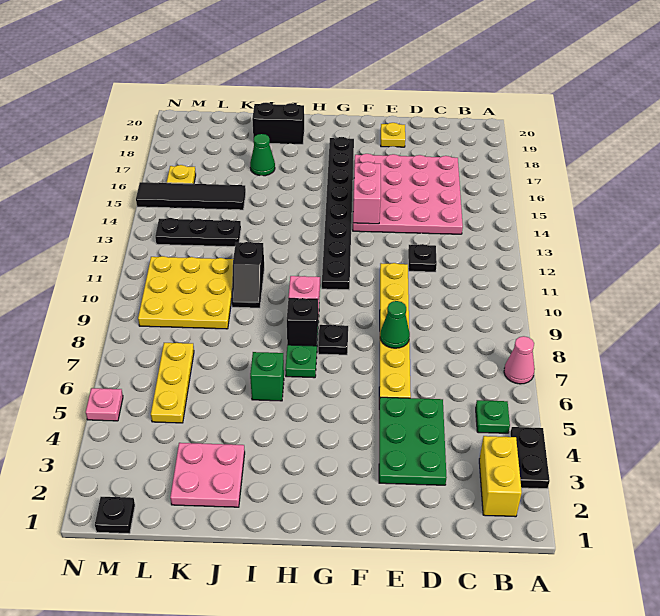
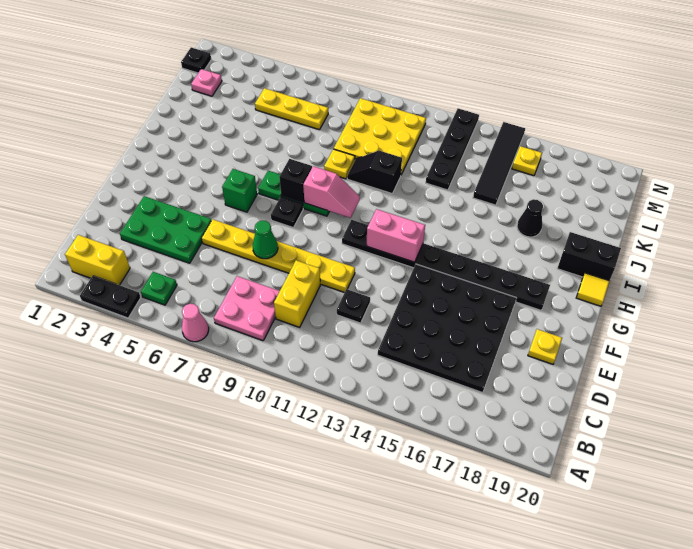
none -> yellow 1x2 brick [274,260,320,327]
pink 4x4 plate [353,154,463,234] -> black 4x4 plate [378,264,516,393]
pink 1x2 brick [353,162,381,224] -> pink 1x2 brick moved to [366,209,425,262]
none -> yellow 1x1 tile [576,273,609,306]
green 1x1 brick [250,352,284,401] -> green 1x1 brick moved to [222,169,257,212]
black 1x2 brick [252,103,304,144] -> black 1x2 brick turned to [557,232,621,281]
pink 2x2 plate [170,443,245,507] -> pink 2x2 plate moved to [214,276,280,341]
none -> yellow 1x1 plate [324,149,355,179]
green 1x1 cone [250,134,275,176] -> black 1x1 cone [517,199,543,237]
black 1x3 plate [155,218,241,247] -> black 1x4 plate [426,108,479,190]
pink 1x1 plate [86,388,123,421] -> pink 1x1 plate moved to [191,69,222,96]

